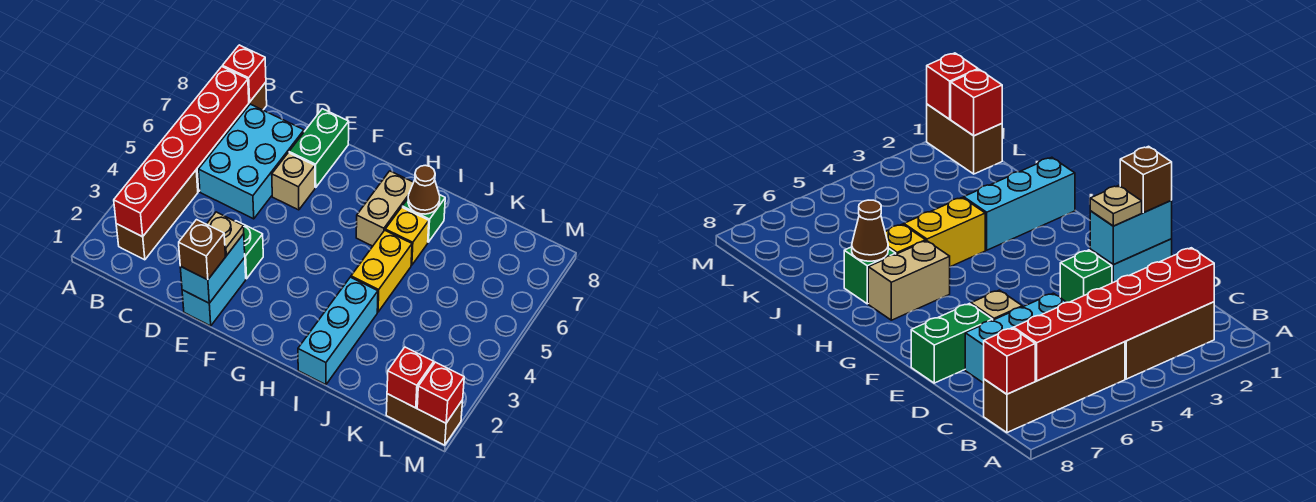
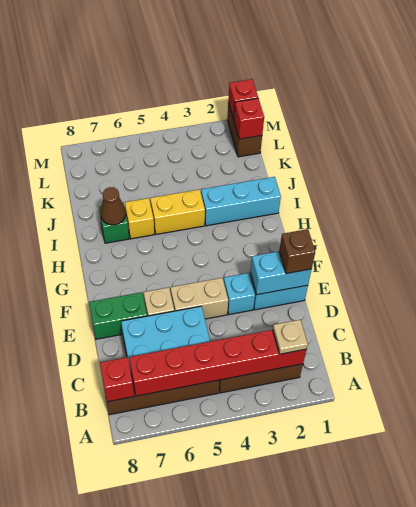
tan 1x1 plate [207,212,244,256] -> tan 1x1 plate moved to [273,320,308,354]
green 1x1 brick [235,221,263,279] -> cyan 1x1 brick [224,273,255,315]
tan 1x2 brick [356,171,414,246] -> tan 1x2 brick moved to [171,278,228,319]

